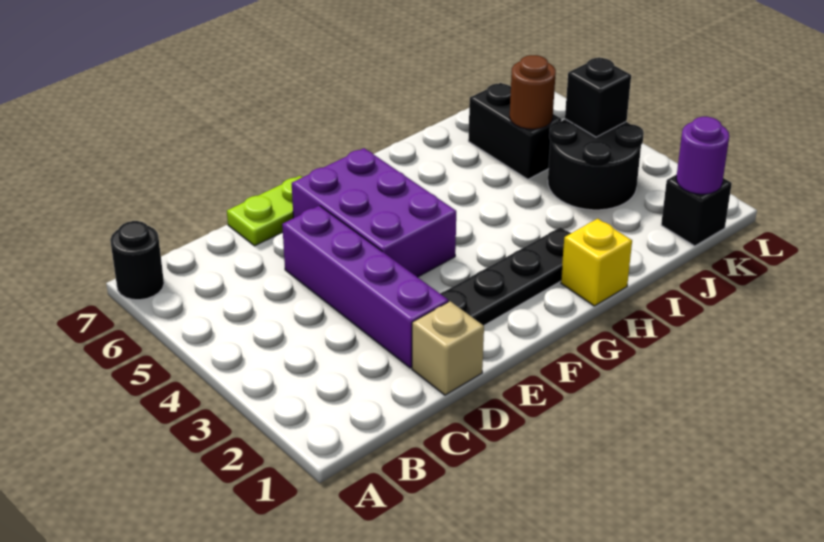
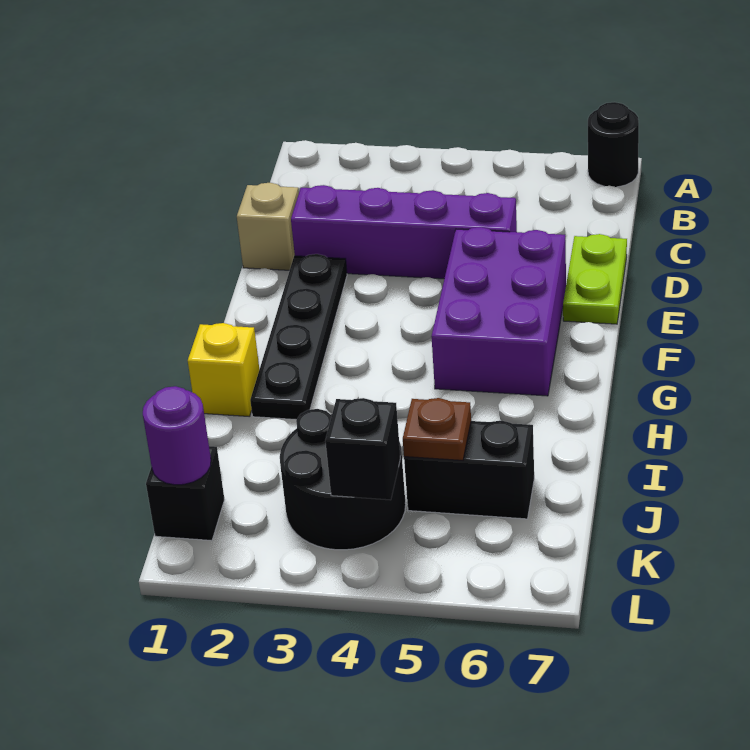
purple 2x3 brick [292,148,456,277] -> purple 2x3 brick turned to [431,227,566,396]
brown 1x1 round brick [510,55,556,129] -> brown 1x1 plate [403,398,471,460]

